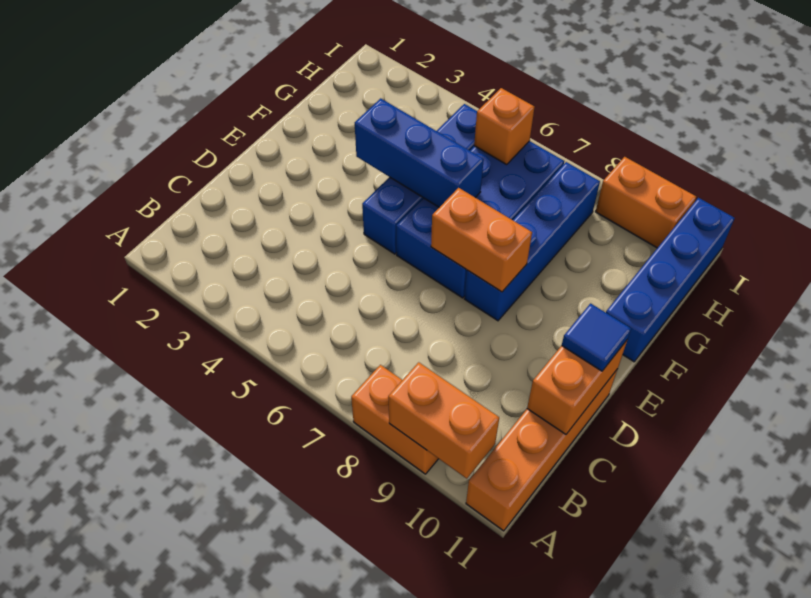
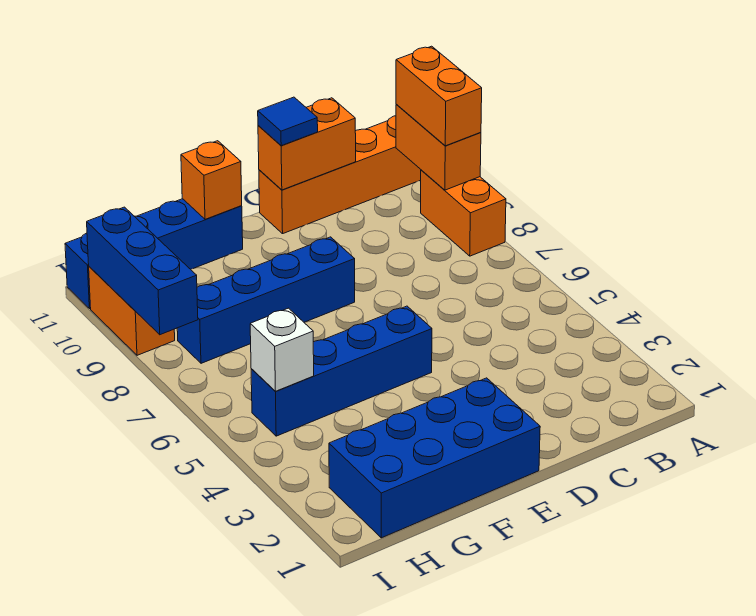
blue 2x4 brick [396,141,564,298] -> blue 2x4 brick moved to [329,378,540,538]
orange 1x2 brick [431,188,532,292] -> orange 1x2 brick moved to [396,46,482,146]
blue 1x3 brick [355,98,484,207] -> blue 1x3 brick moved to [87,207,198,335]
none -> white 1x1 brick [250,308,314,391]
orange 1x1 brick [474,88,535,165] -> orange 1x1 brick moved to [181,141,242,219]

